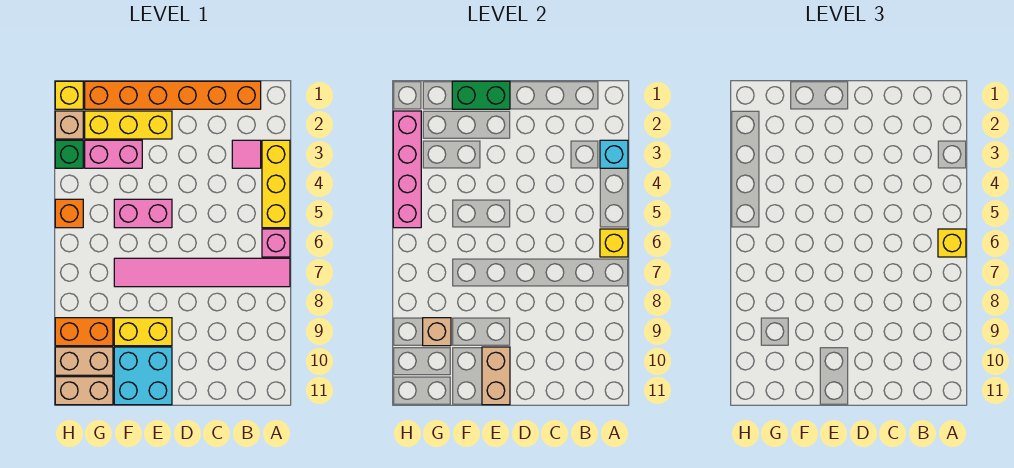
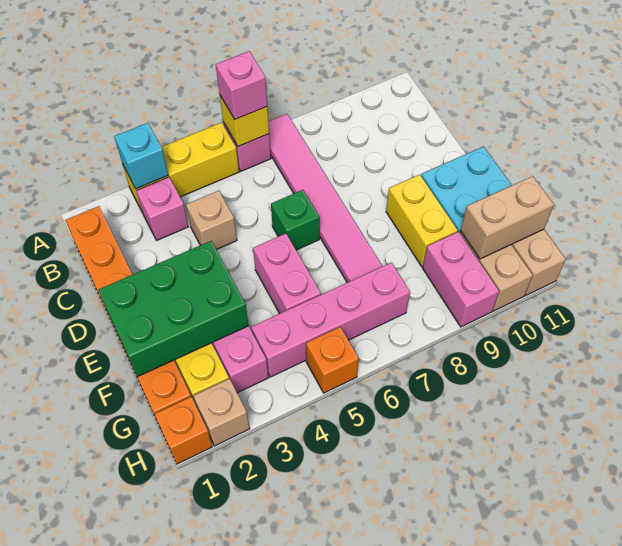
yellow 1x1 brick [938,229,966,257] -> pink 1x1 brick [216,51,267,119]
pink 1x1 tile [232,140,261,168] -> pink 1x1 brick [136,177,188,240]
green 1x2 brick [452,81,510,109] -> green 2x3 brick [98,241,249,377]
tan 1x2 brick [482,347,510,405] -> tan 1x2 brick moved to [461,176,554,259]
orange 1x2 brick [55,318,113,346] -> pink 1x2 brick [423,232,499,327]
tan 1x1 brick [423,318,451,346] -> tan 1x1 brick moved to [186,191,237,250]
yellow 1x1 brick [55,81,83,109] -> orange 1x1 brick [155,397,213,464]
pink 1x4 brick [393,111,421,228] -> pink 1x4 brick moved to [251,263,410,377]
green 1x1 brick [55,140,83,168] -> green 1x1 brick moved to [271,190,320,250]

